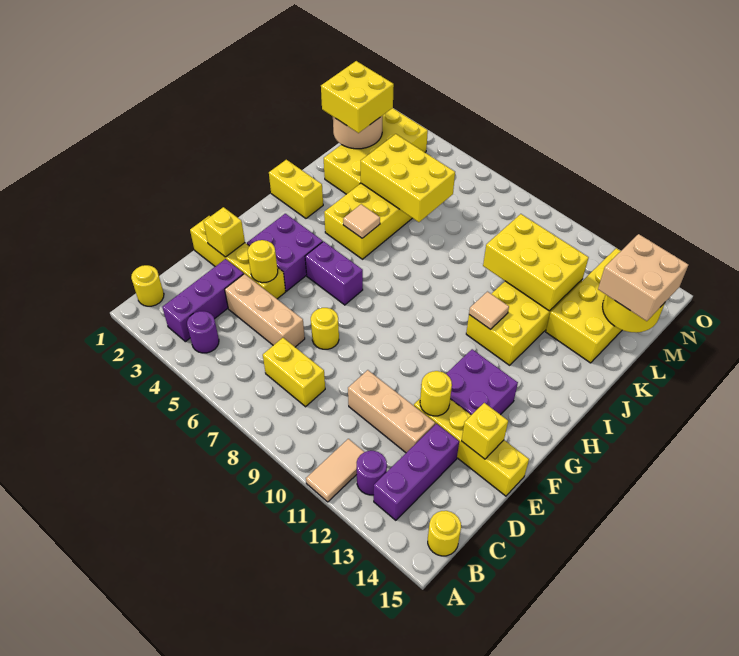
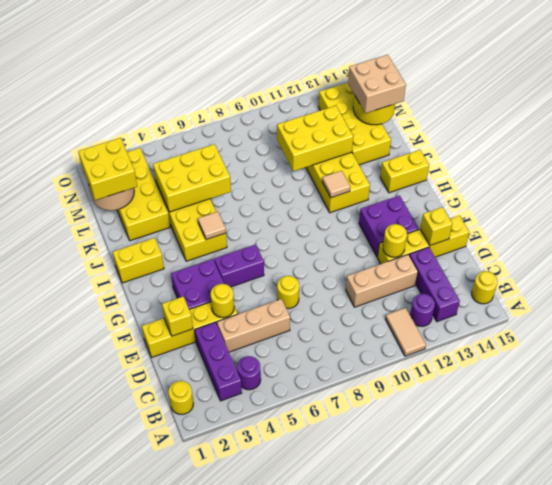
yellow 1x2 brick [263,338,325,407] -> yellow 1x2 brick moved to [380,150,429,193]

